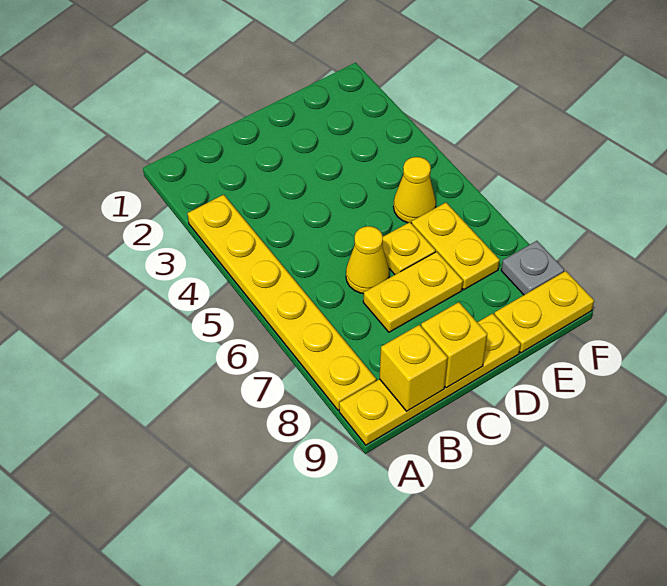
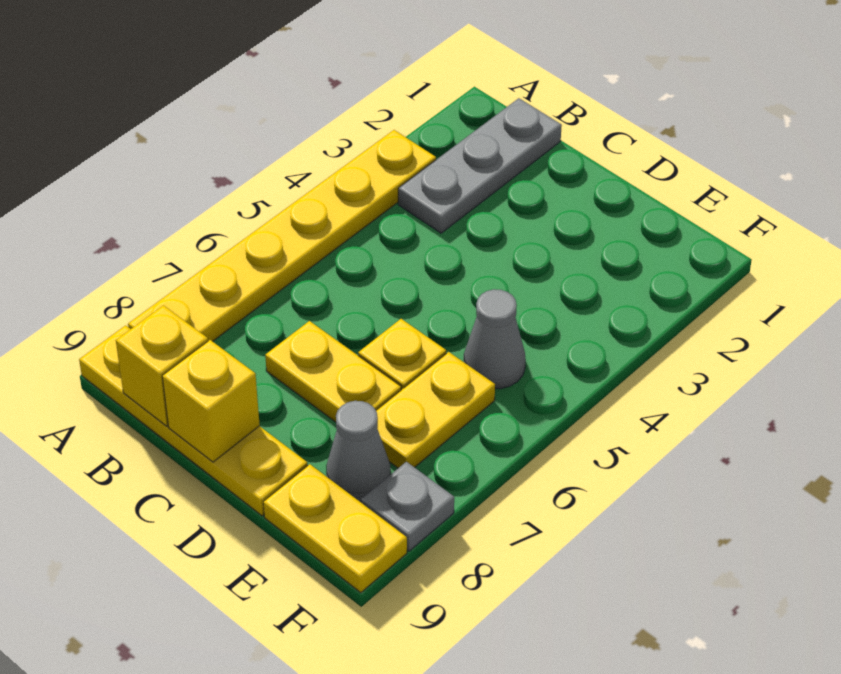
none -> grey 1x3 plate [398,98,562,233]
yellow 1x1 cone [346,226,389,294] -> none
yellow 1x1 cone [393,157,436,223] -> grey 1x1 cone [464,289,526,389]
none -> grey 1x1 cone [326,401,390,502]

